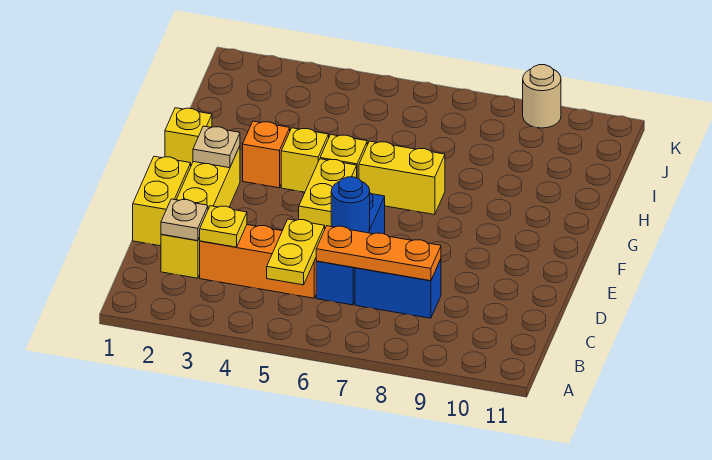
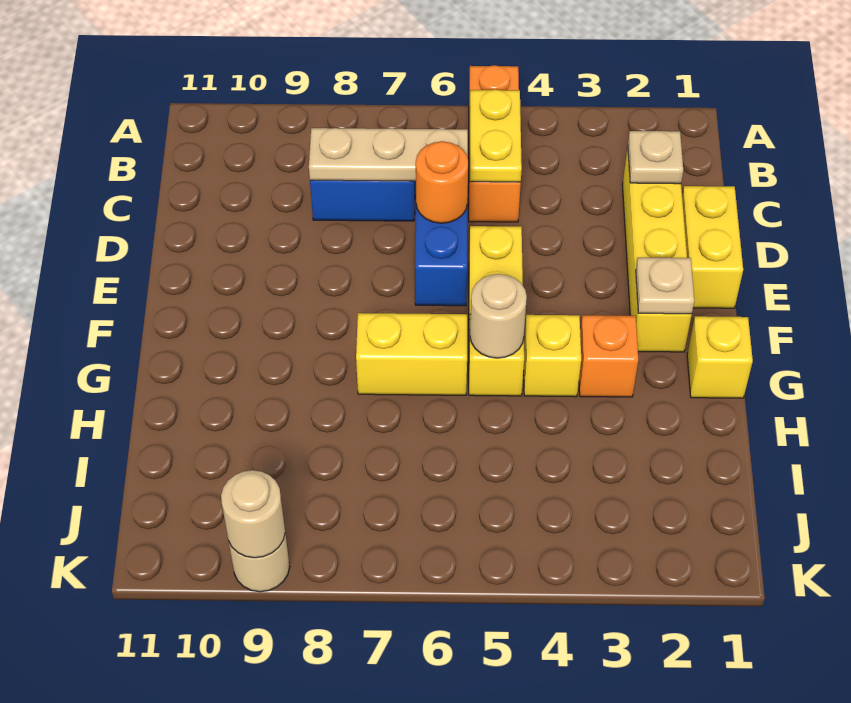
orange 1x3 brick [200,225,316,298] -> orange 1x3 brick turned to [469,65,521,222]
yellow 1x1 plate [199,206,247,247] -> none
orange 1x3 plate [316,226,441,281] -> tan 1x3 plate [309,128,468,181]
blue 1x1 round brick [331,177,370,233] -> orange 1x1 round brick [416,141,468,223]
none -> tan 1x1 round brick [470,274,527,358]
none -> tan 1x1 round brick [221,470,285,558]

